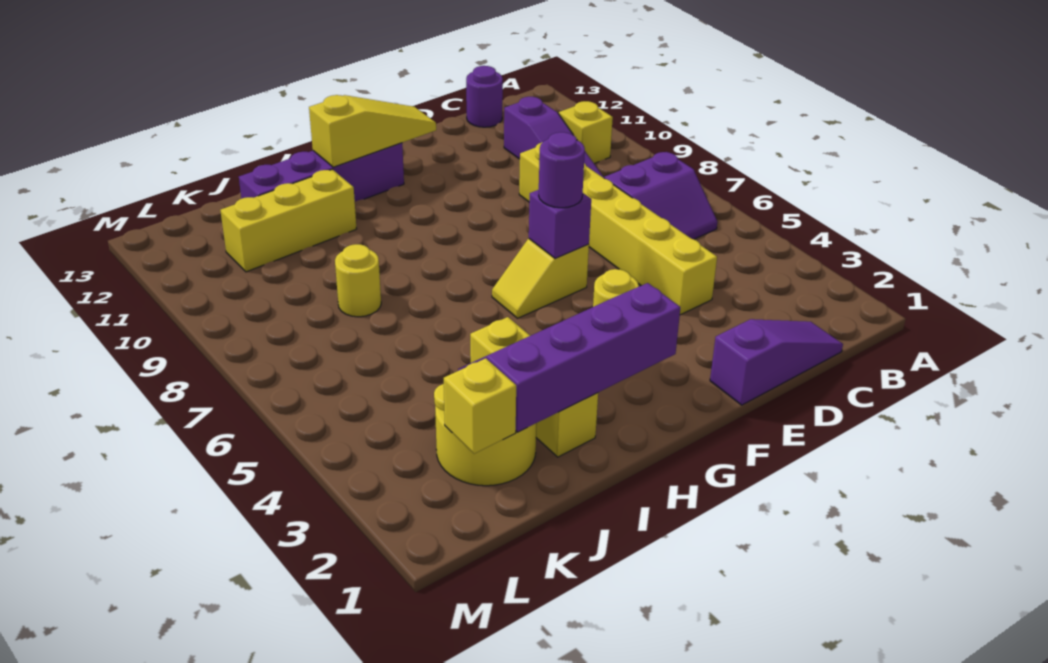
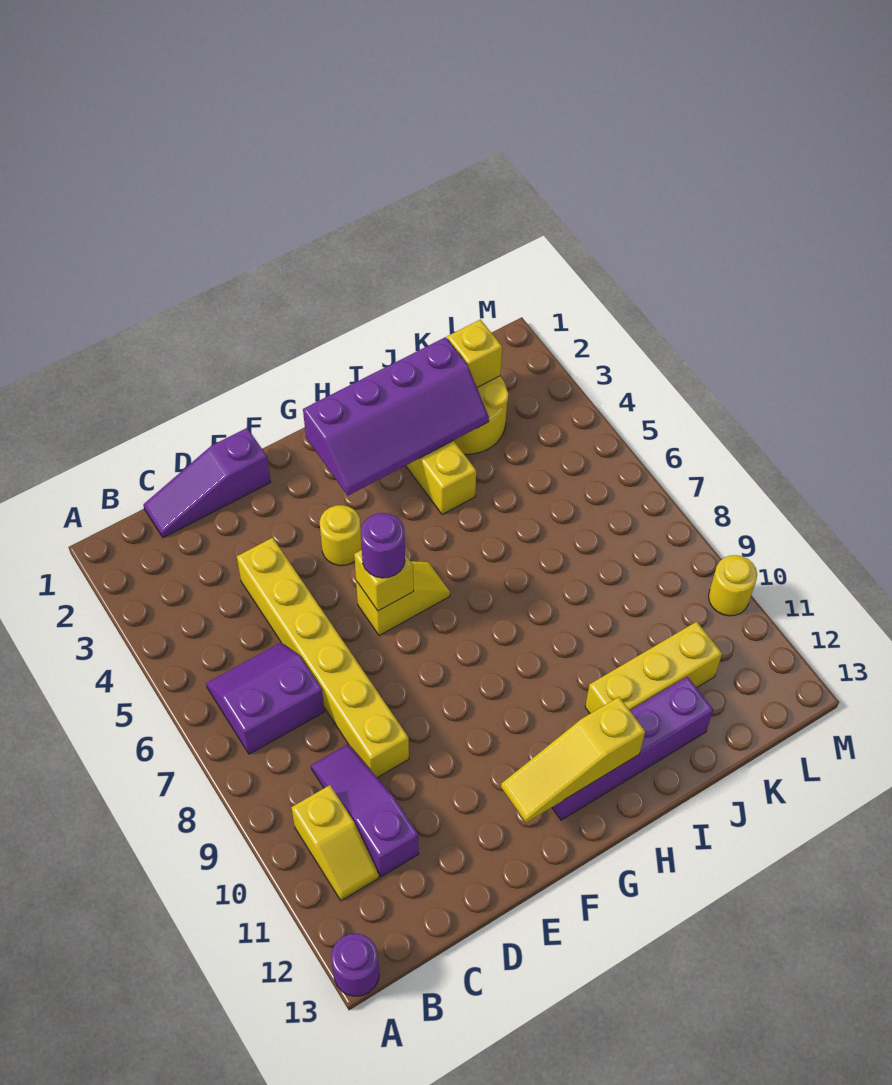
purple 1x1 round brick [466,66,503,127] -> purple 1x1 round brick moved to [331,934,379,996]
purple 1x1 brick [529,190,591,258] -> yellow 1x1 brick [354,550,414,611]
yellow 1x1 round brick [335,244,381,317] -> yellow 1x1 round brick moved to [709,555,757,616]

